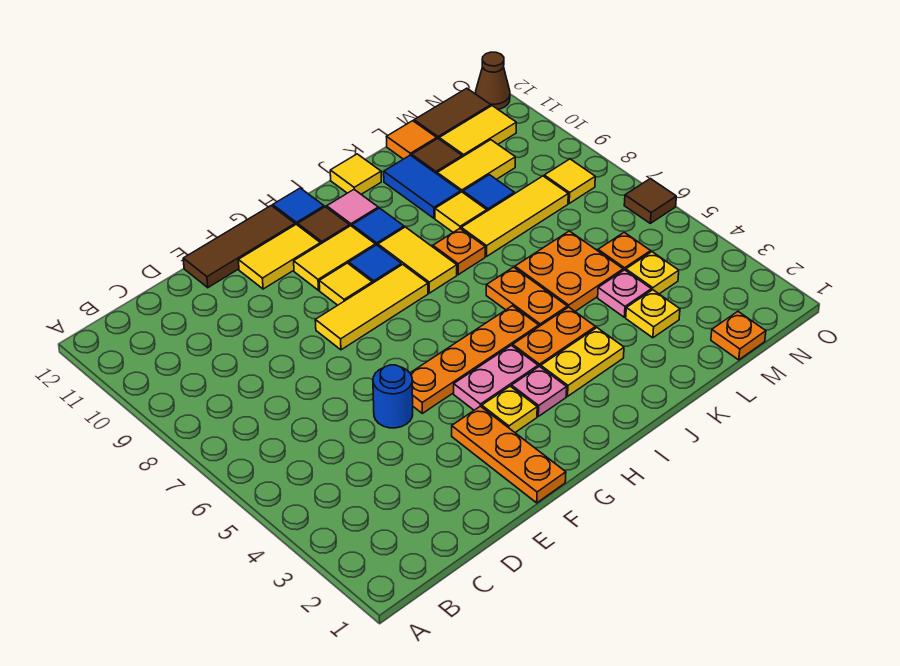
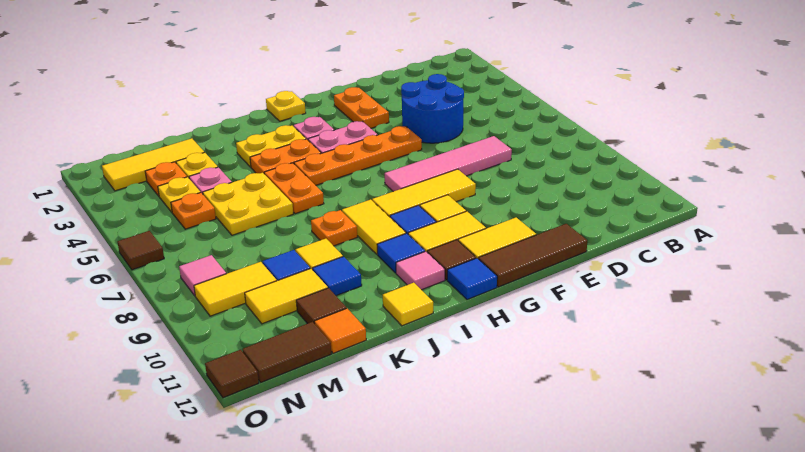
none -> pink 1x4 tile [385,136,512,192]
blue 1x1 round brick [373,365,413,428] -> blue 2x2 round brick [401,74,464,143]
orange 1x3 plate [452,406,566,503] -> orange 1x2 plate [334,87,389,128]
yellow 1x1 plate [482,386,537,432] -> yellow 1x1 plate moved to [266,91,306,121]
orange 2x2 plate [515,231,623,311] -> yellow 2x2 plate [203,173,293,235]
yellow 1x3 tile [461,176,568,257] -> yellow 1x3 tile moved to [102,138,204,191]
blue 1x2 tile [384,155,461,218] -> blue 1x1 tile [313,257,362,296]
orange 1x1 plate [711,311,766,360] -> orange 1x1 plate moved to [145,162,187,196]
yellow 1x2 tile [439,106,516,157] -> yellow 1x2 tile moved to [194,262,277,316]
yellow 1x1 tile [544,159,595,203] -> pink 1x1 tile [179,255,226,296]
brown 1x1 cone [476,52,510,109] -> brown 1x1 tile [205,350,259,398]

